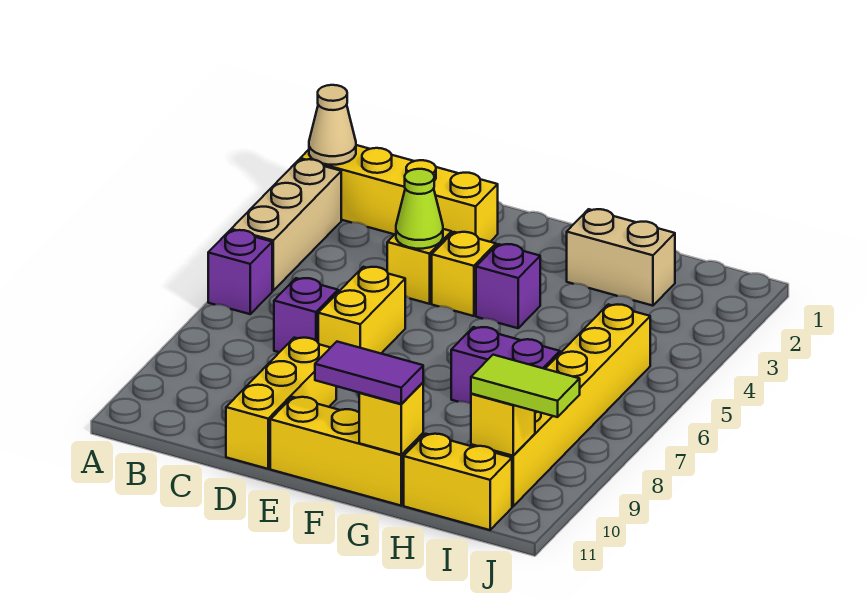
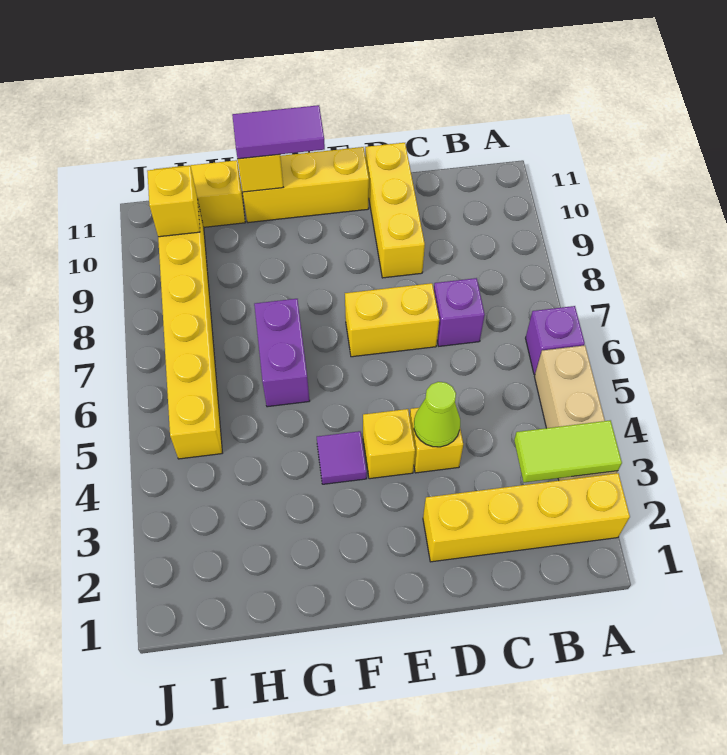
tan 1x1 cone [309,85,356,165] -> none
yellow 1x2 brick [318,267,405,353] -> yellow 1x2 brick turned to [345,283,439,357]
purple 1x1 brick [476,244,540,328] -> purple 1x1 tile [317,431,367,484]
tan 1x2 brick [567,209,675,306] -> none
purple 1x2 brick [451,327,560,404] -> purple 1x2 brick turned to [254,299,310,407]
lime 1x2 tile [471,355,580,417] -> lime 1x2 tile moved to [514,420,622,482]

